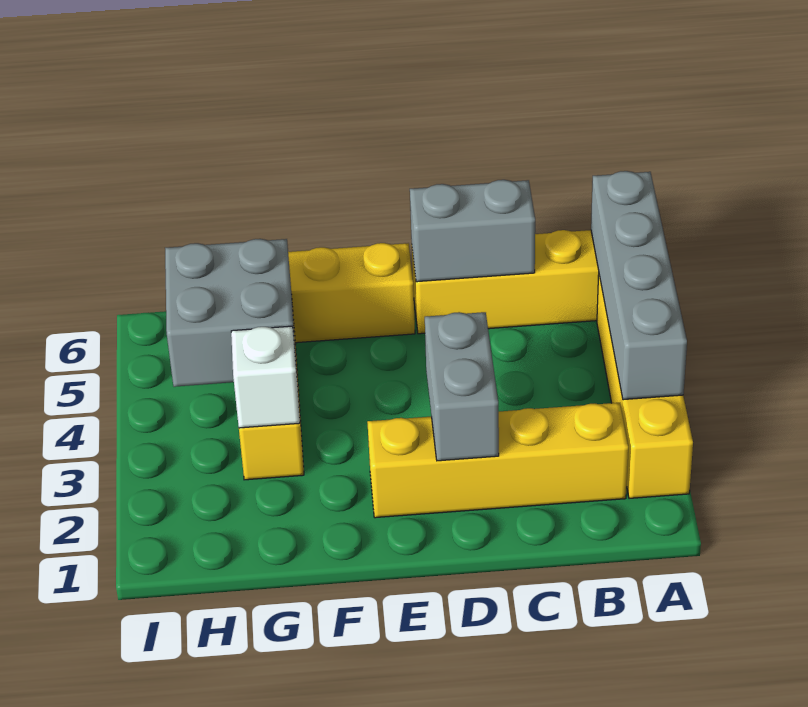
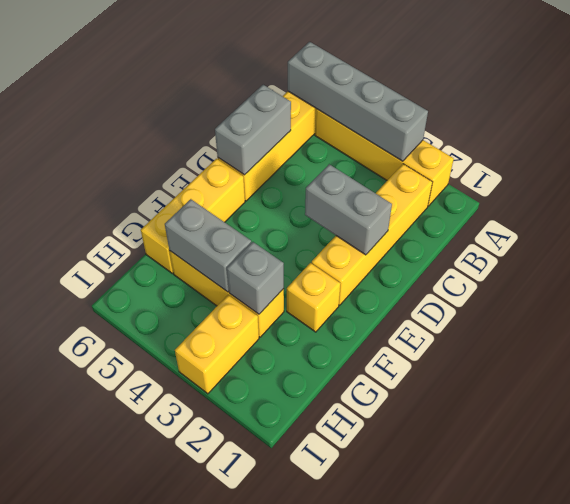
none -> yellow 1x1 brick [287,263,340,332]
white 1x1 brick [231,326,300,428] -> grey 1x1 brick [227,242,284,314]
grey 2x2 brick [165,239,296,387] -> grey 1x2 brick [165,199,251,292]
none -> yellow 1x2 brick [175,295,259,394]

